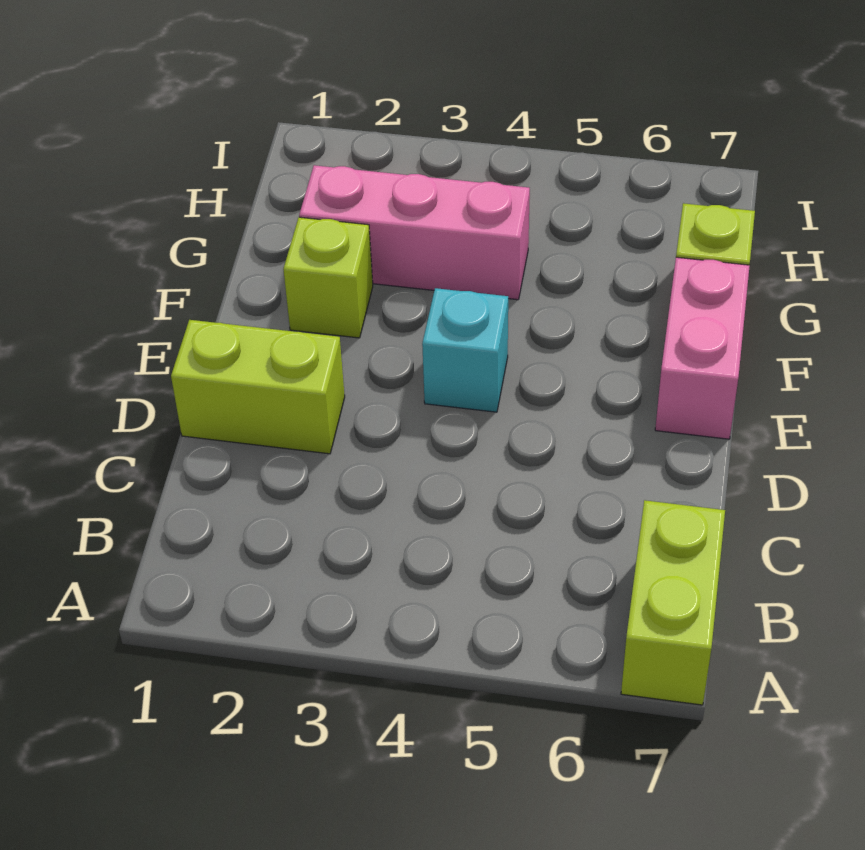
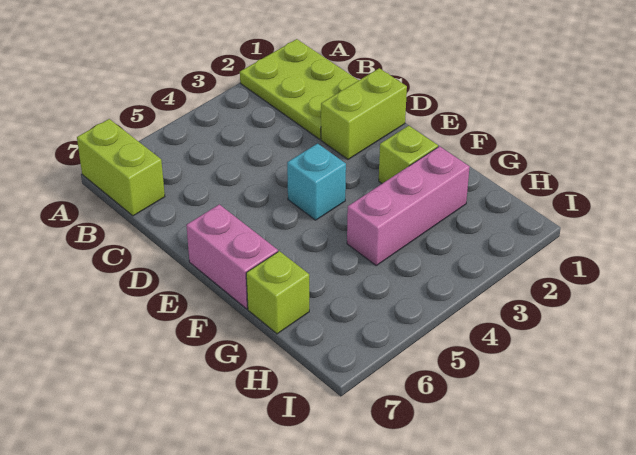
none -> lime 2x3 plate [240,39,359,139]

